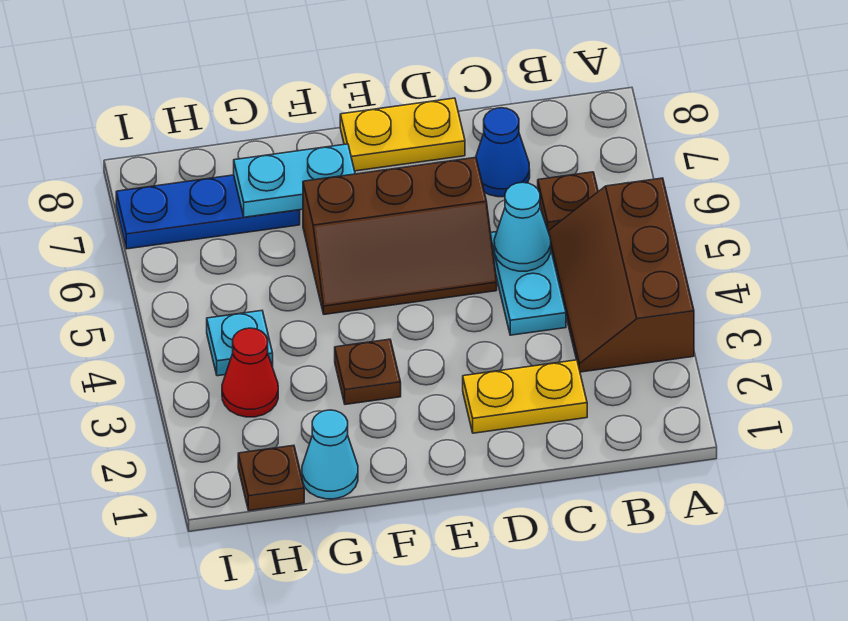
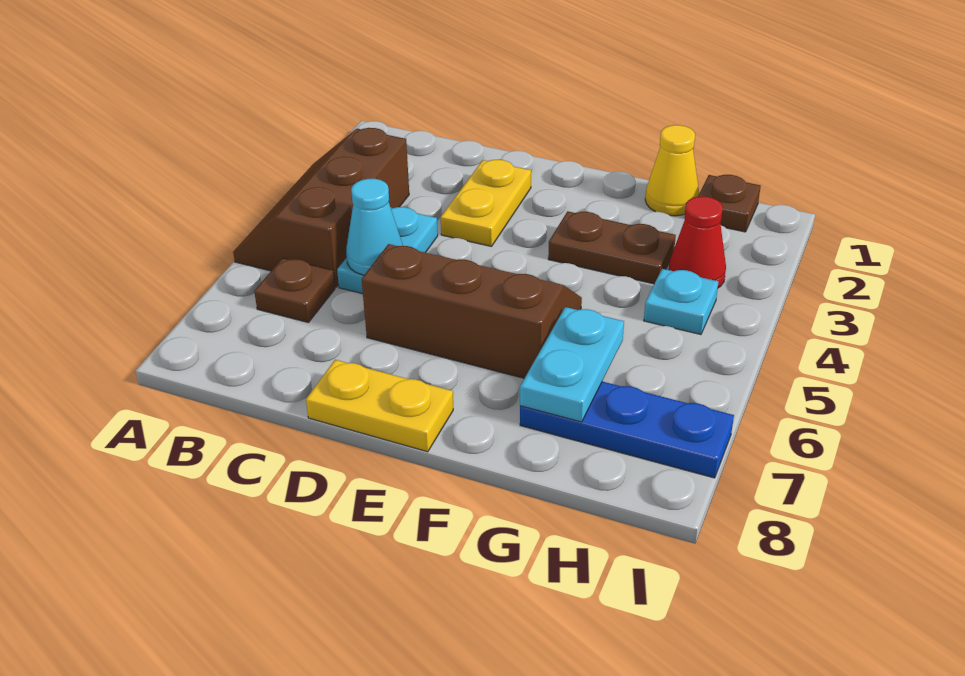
brown 2x3 slope [548,178,694,372] -> brown 2x3 slope turned to [233,128,409,287]
yellow 1x2 plate [463,360,587,433] -> yellow 1x2 plate turned to [441,160,531,247]
blue 1x1 cone [476,108,530,197] -> none
brown 1x1 plate [335,339,401,404] -> brown 1x2 plate [548,211,676,284]
cyan 1x2 plate [234,144,355,217] -> cyan 1x2 plate turned to [520,307,624,422]
cyan 1x1 cone [302,410,358,499] -> yellow 1x1 cone [645,125,699,216]

